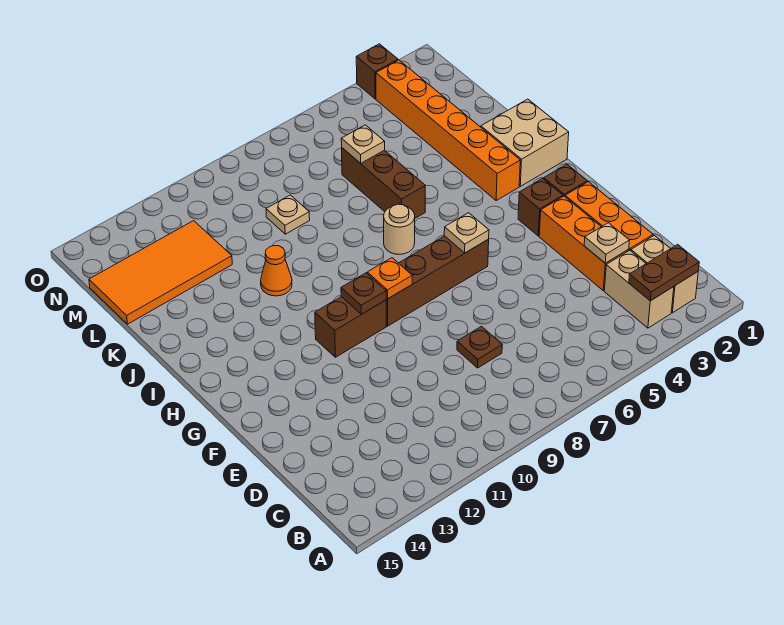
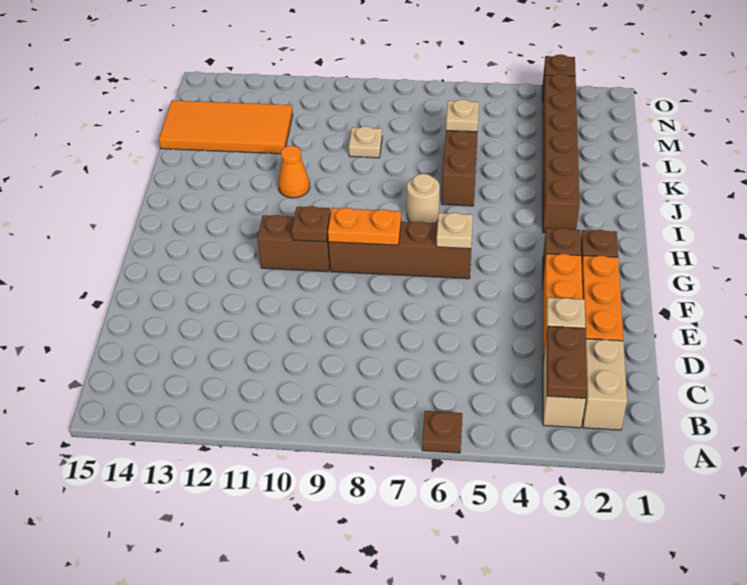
brown 1x2 plate [629,244,699,301] -> brown 1x2 plate turned to [546,326,587,399]
brown 1x1 plate [457,326,502,368] -> brown 1x1 plate moved to [422,411,462,453]
orange 1x1 plate [367,258,412,299] -> orange 1x2 plate [328,208,401,245]
tan 2x2 brick [481,99,569,186] -> none
orange 1x6 brick [376,60,520,200] -> brown 1x6 brick [543,74,580,233]

